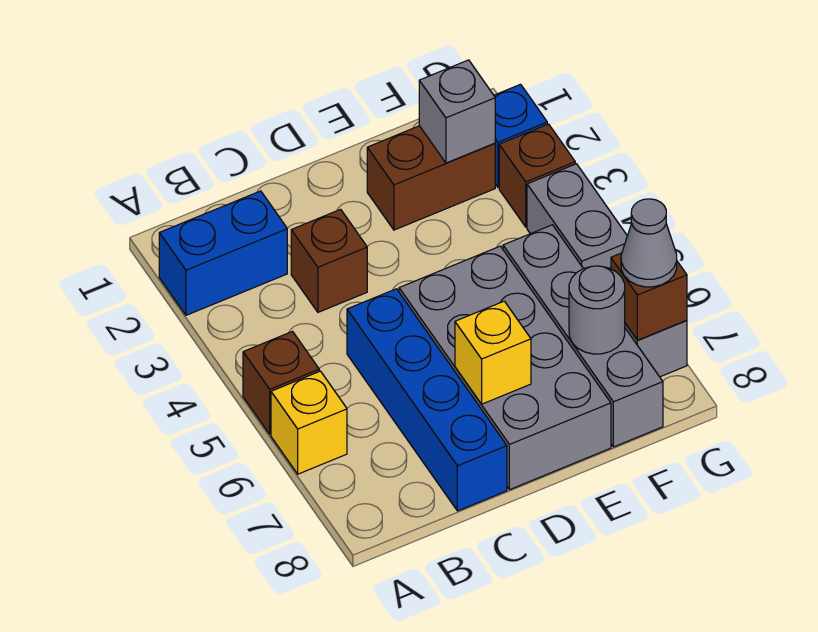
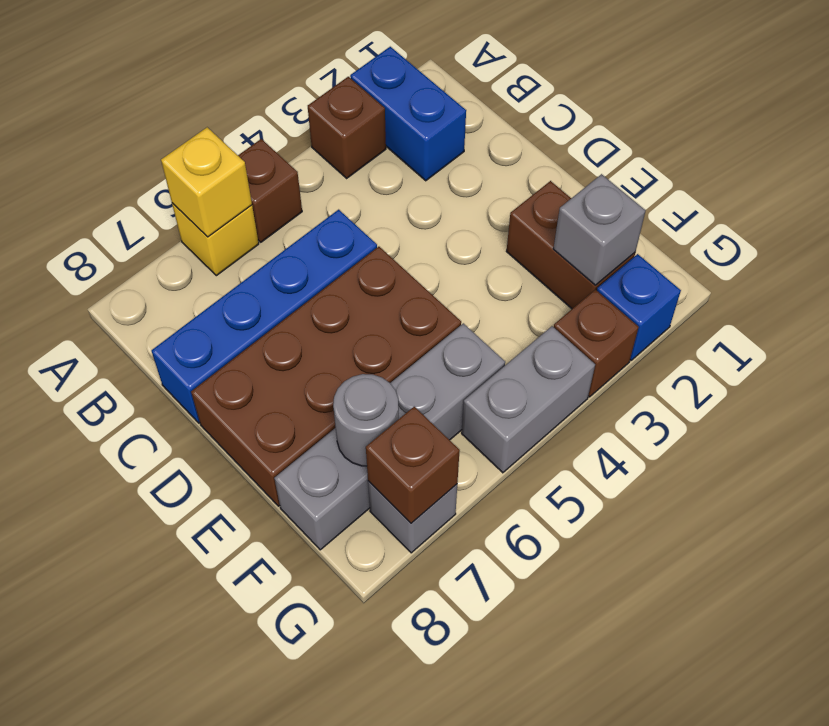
brown 1x1 brick [291,209,367,312] -> brown 1x1 brick moved to [308,77,386,178]
grey 2x4 brick [399,246,611,490] -> brown 2x4 brick [191,247,461,506]
yellow 1x1 brick [455,301,531,404] -> yellow 1x1 brick moved to [161,127,252,237]
grey 1x1 cone [621,199,677,287] -> none

